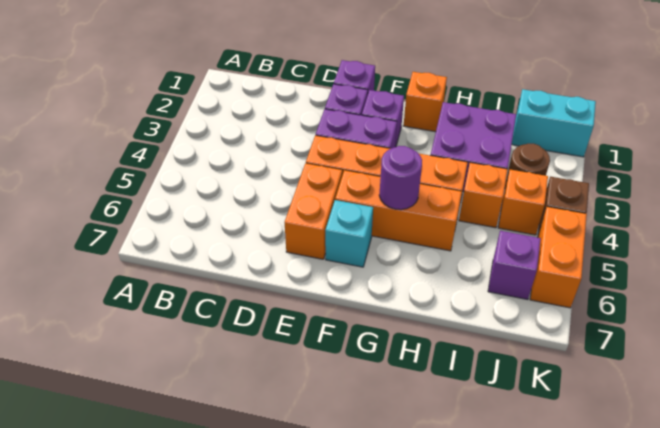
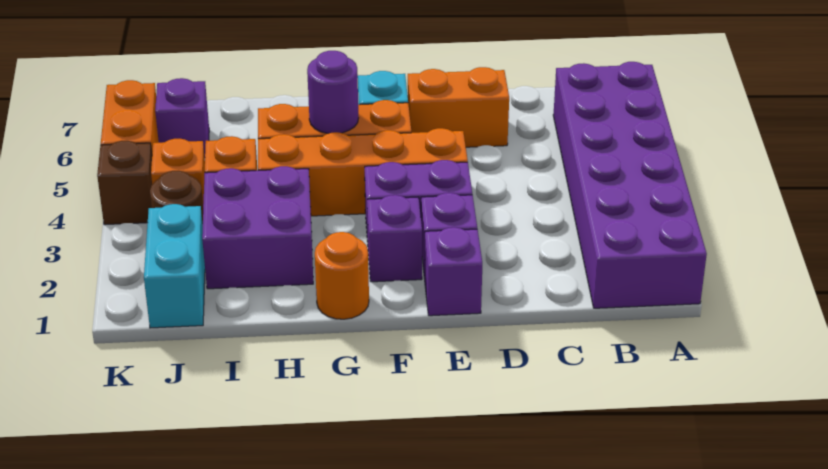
none -> purple 2x6 brick [553,62,707,308]
orange 1x2 brick [285,163,342,259] -> orange 1x2 brick turned to [407,67,509,147]
orange 1x1 brick [404,72,447,132] -> orange 1x1 round brick [315,232,369,319]
cyan 1x2 brick [512,89,596,157] -> cyan 1x2 brick turned to [144,204,205,328]

